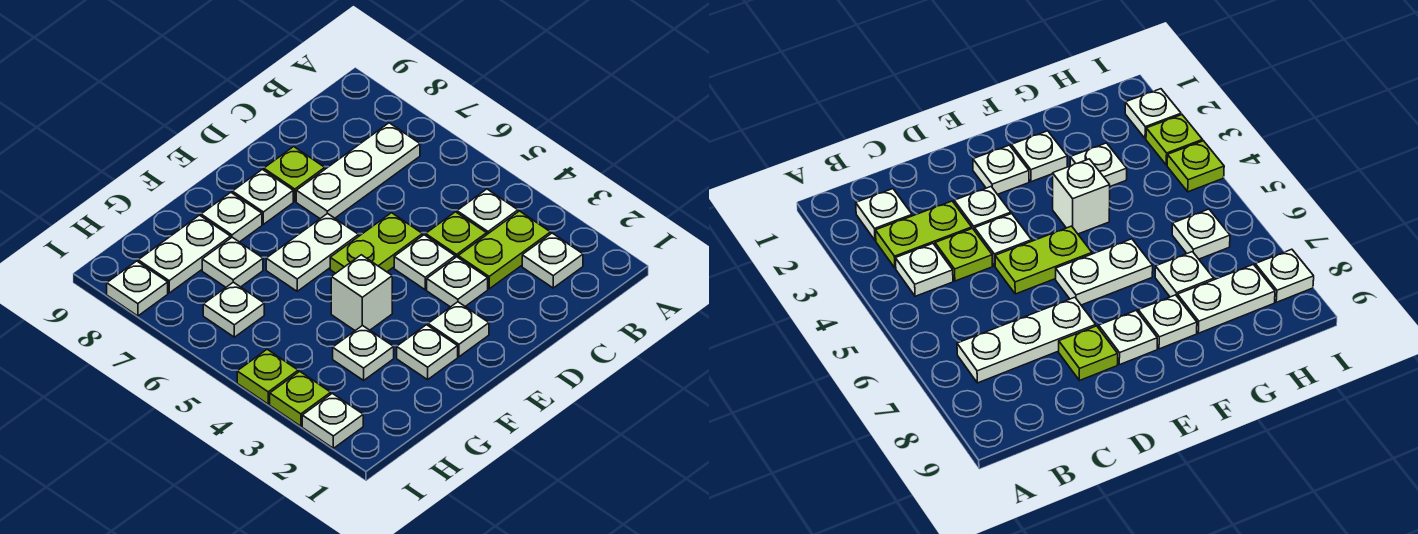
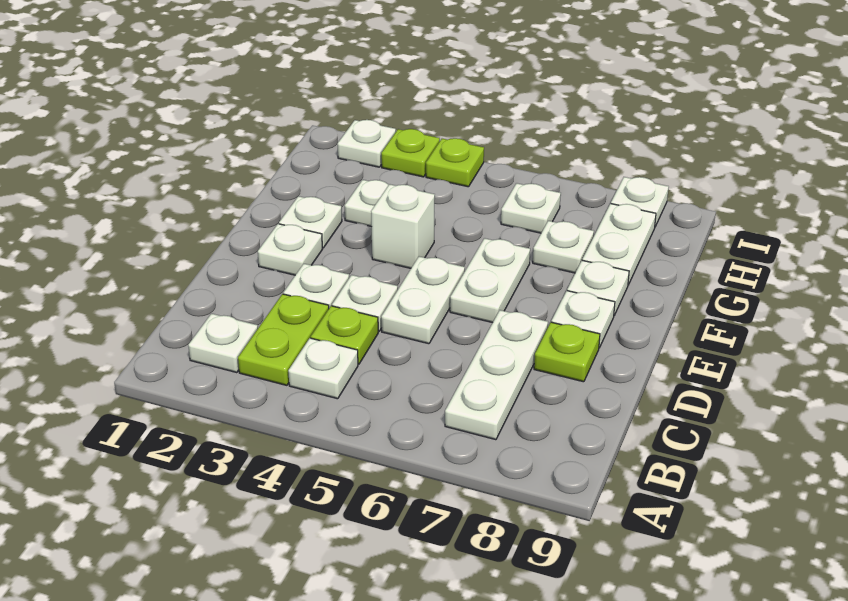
lime 1x2 plate [330,213,423,273] -> white 1x2 plate [381,256,465,344]

